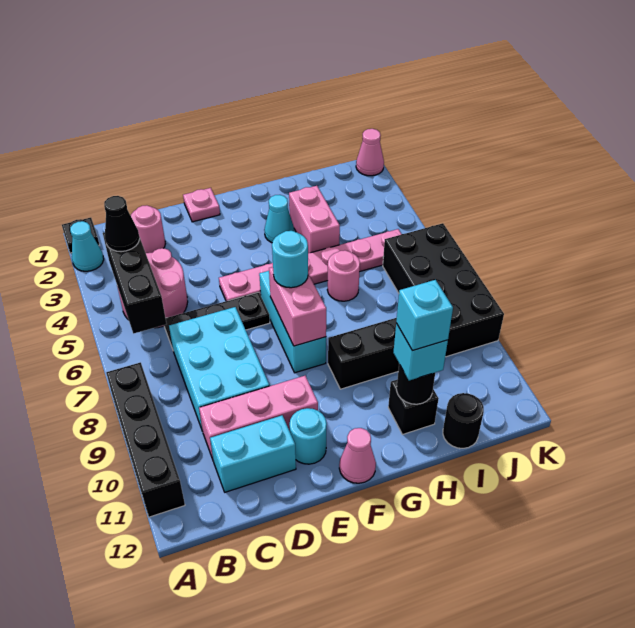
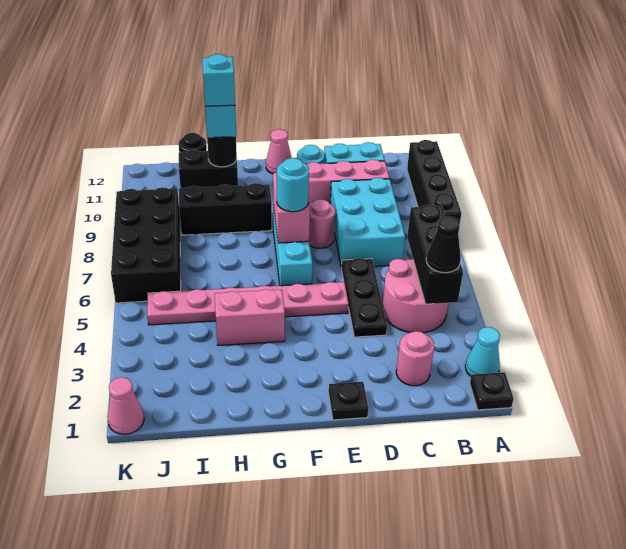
black 1x3 plate [164,292,270,349] -> black 1x3 plate turned to [341,258,387,337]
pink 1x1 plate [183,188,220,222] -> black 1x1 plate [329,382,368,420]
cyan 1x1 cone [264,195,294,243] -> none
pink 1x2 brick [289,186,340,253] -> pink 1x2 brick turned to [215,289,285,345]
pink 1x1 round brick [327,250,360,301] -> pink 1x1 round brick moved to [309,199,335,248]
black 1x1 brick [388,380,439,435] -> black 1x2 brick [179,150,238,188]

